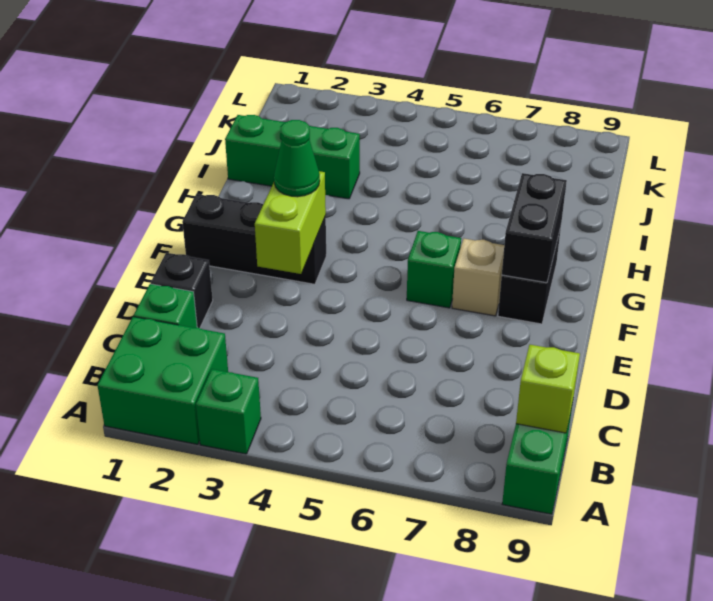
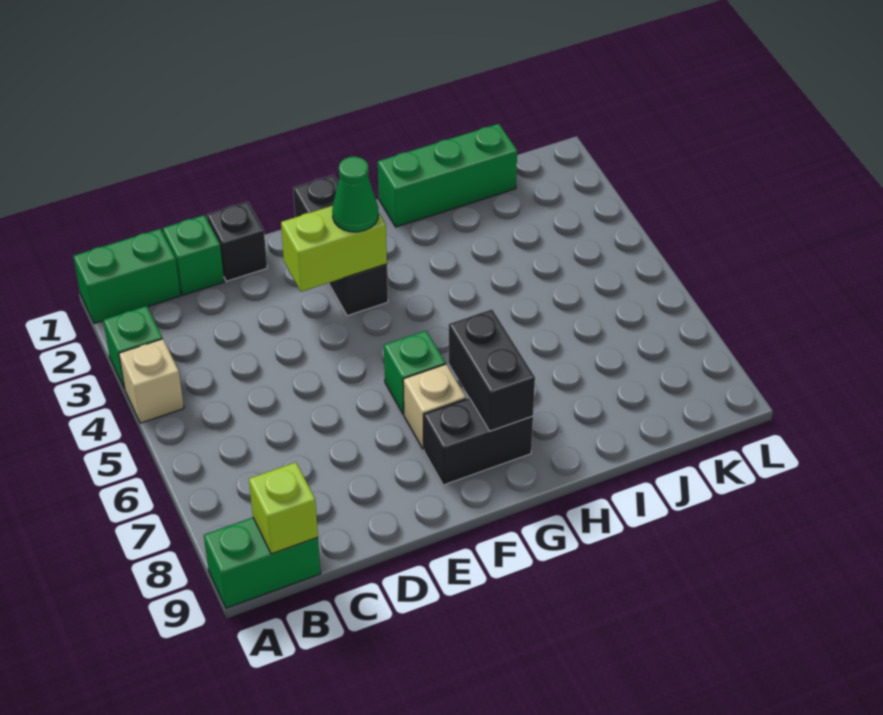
green 2x2 brick [97,317,228,444] -> green 1x2 brick [73,229,181,324]
none -> tan 1x1 brick [119,339,184,423]
black 1x2 brick [502,173,567,283] -> black 1x2 brick turned to [449,309,535,431]
green 1x3 brick [225,115,360,199] -> green 1x3 brick turned to [378,124,517,227]

